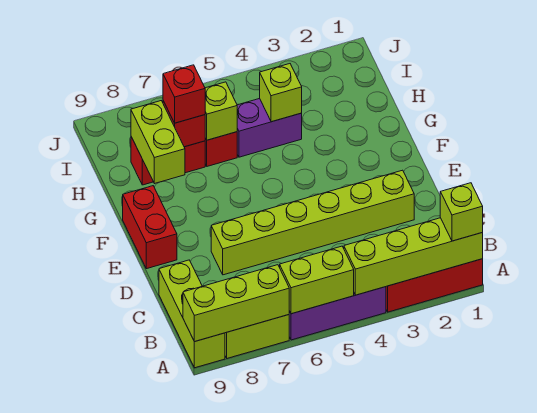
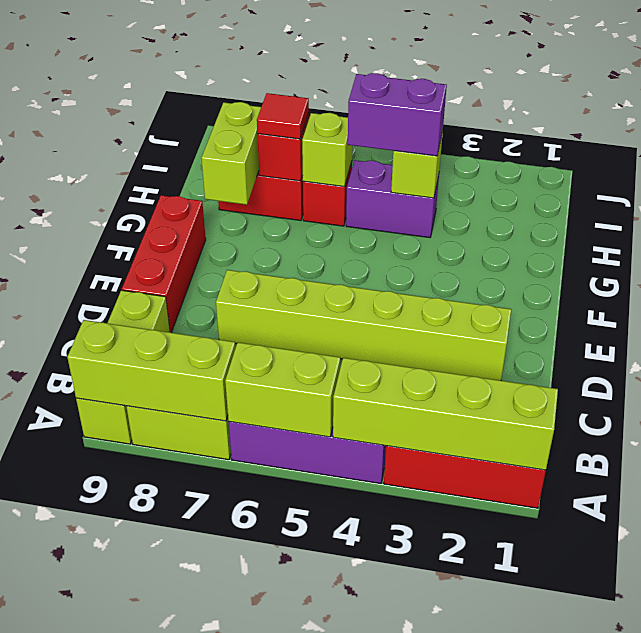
lime 1x1 brick [440,183,483,241] -> none
red 1x2 brick [123,186,177,269] -> red 1x3 brick [122,195,206,333]
none -> purple 1x2 brick [348,73,447,156]
red 1x1 brick [163,65,205,123] -> red 1x1 tile [257,93,309,139]

